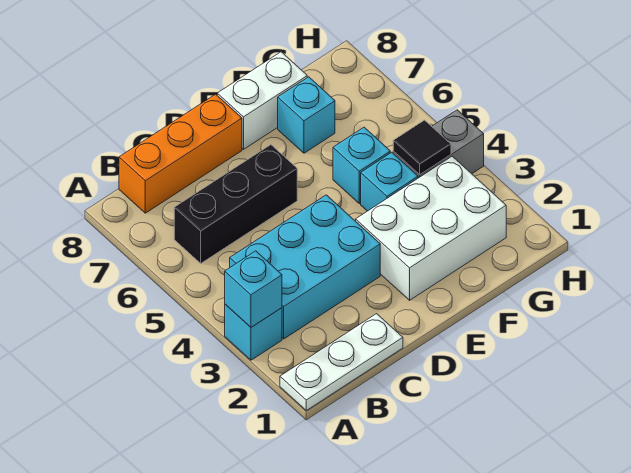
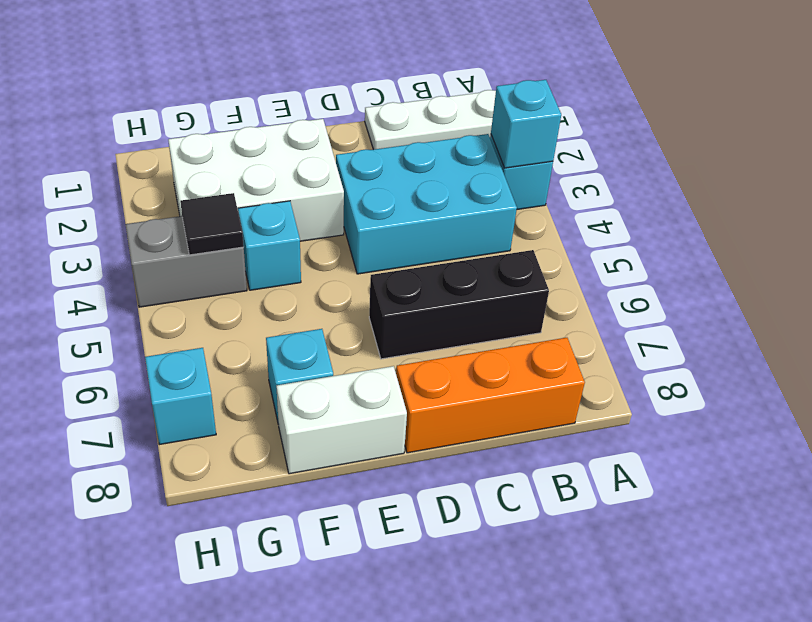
cyan 1x1 brick [333,127,390,204] -> cyan 1x1 brick moved to [145,348,216,444]

